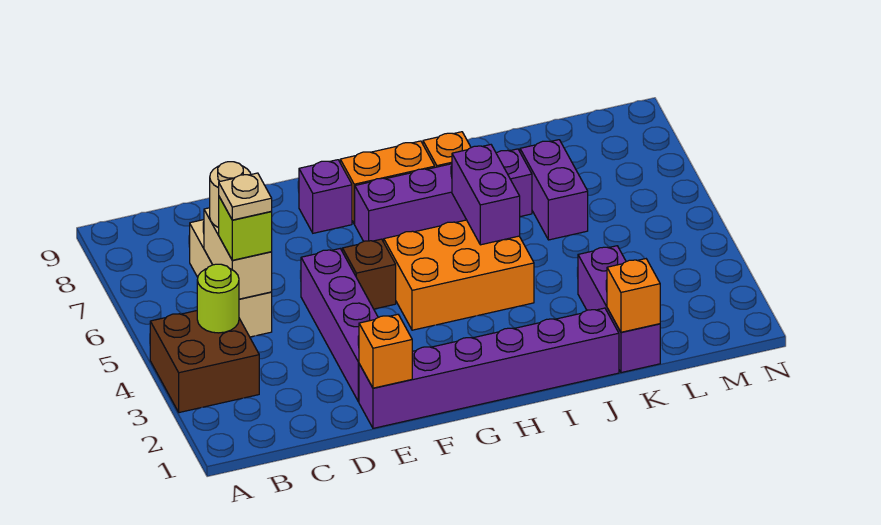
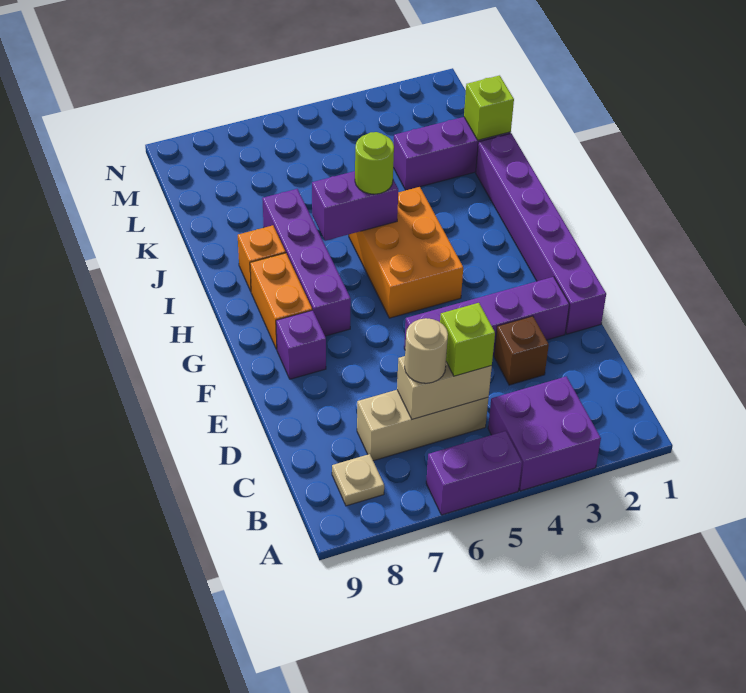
brown 2x2 brick [150,311,259,413] -> purple 2x2 brick [488,376,601,491]
lime 1x1 round brick [197,264,239,333] -> lime 1x1 round brick moved to [355,132,394,194]
tan 1x1 plate [219,173,272,220] -> tan 1x1 plate moved to [332,454,384,506]
orange 1x1 brick [359,314,412,388] -> none
brown 1x1 brick [342,239,396,309] -> brown 1x1 brick moved to [494,316,549,385]
orange 1x1 brick [607,259,660,332] -> lime 1x1 brick [464,76,514,140]
purple 1x2 brick [520,140,588,240] -> purple 1x2 brick moved to [426,431,522,515]

